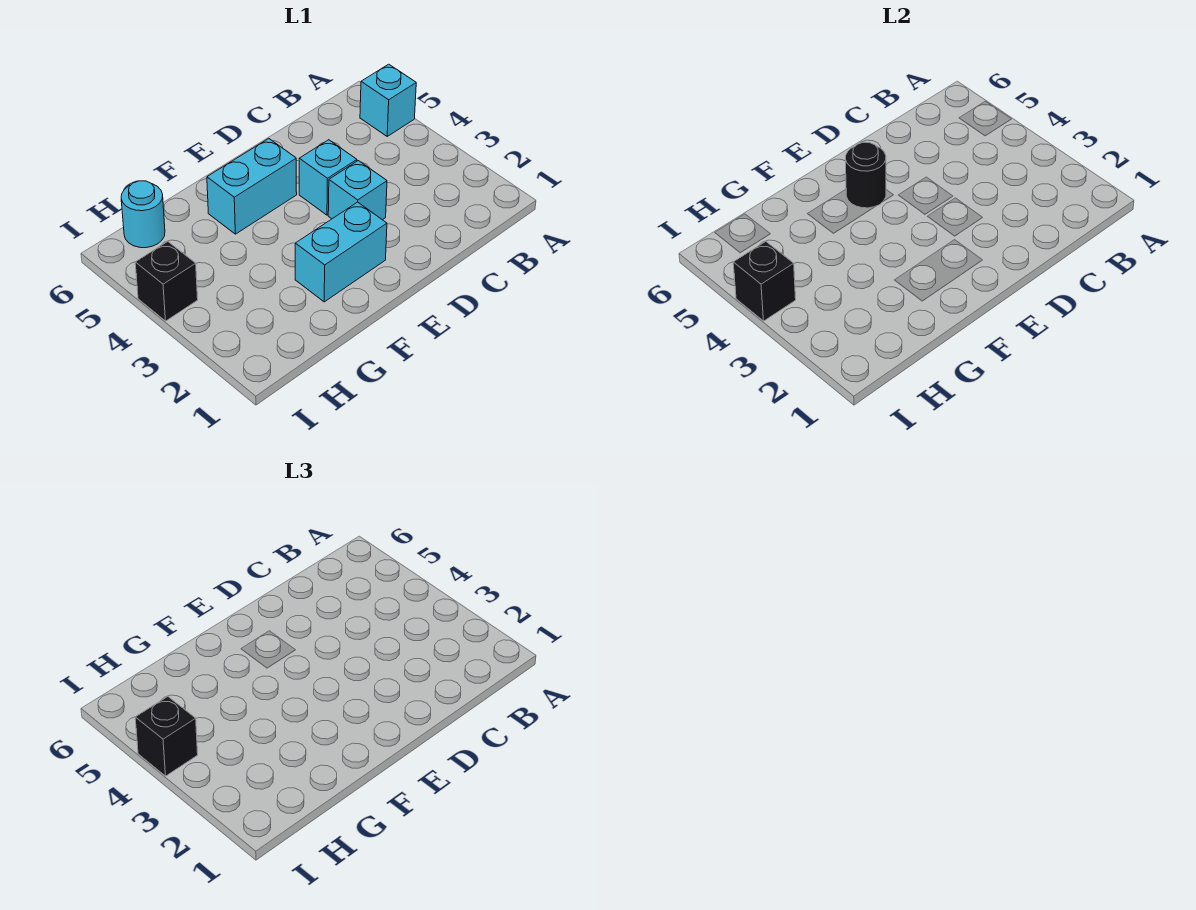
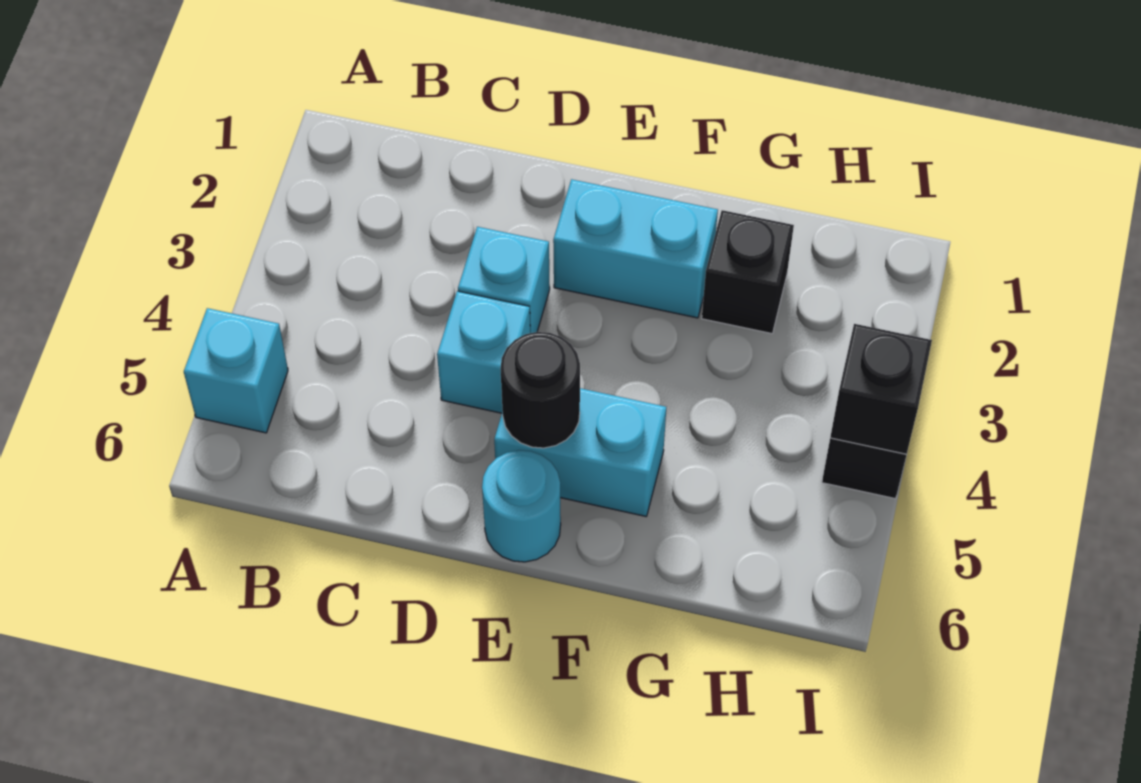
cyan 1x1 round brick [121,181,165,248] -> cyan 1x1 round brick moved to [482,450,561,562]
black 1x1 brick [135,696,198,776] -> black 1x1 brick moved to [702,210,794,334]

